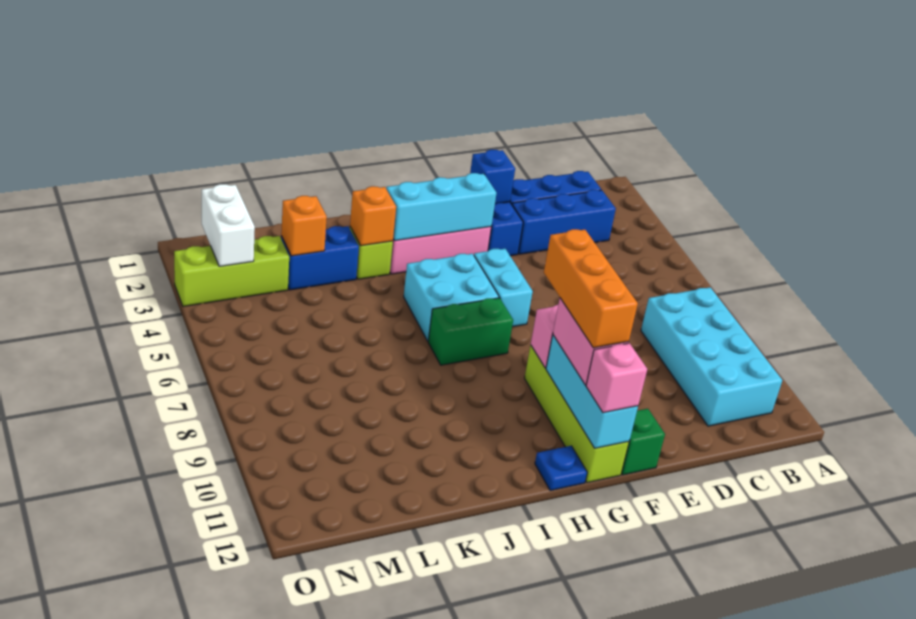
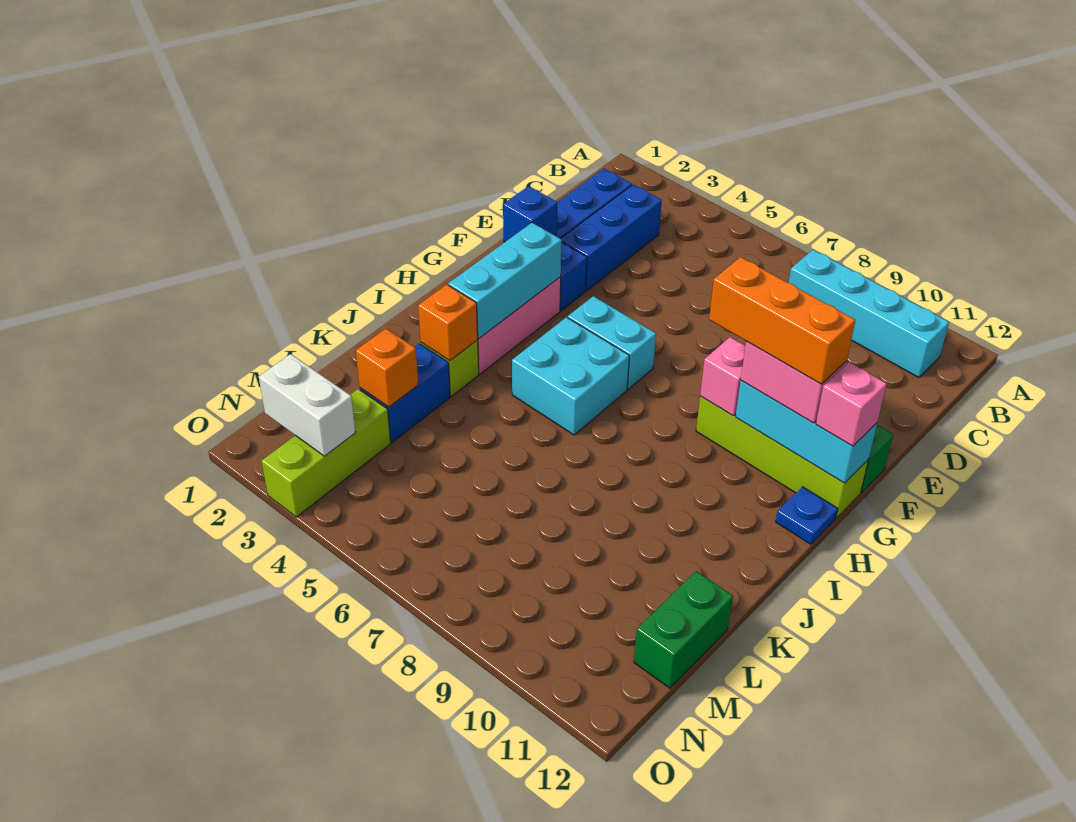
cyan 2x4 brick [641,287,782,426] -> cyan 1x4 brick [789,250,949,378]
green 1x2 brick [428,298,513,365] -> green 1x2 brick moved to [634,571,733,688]

